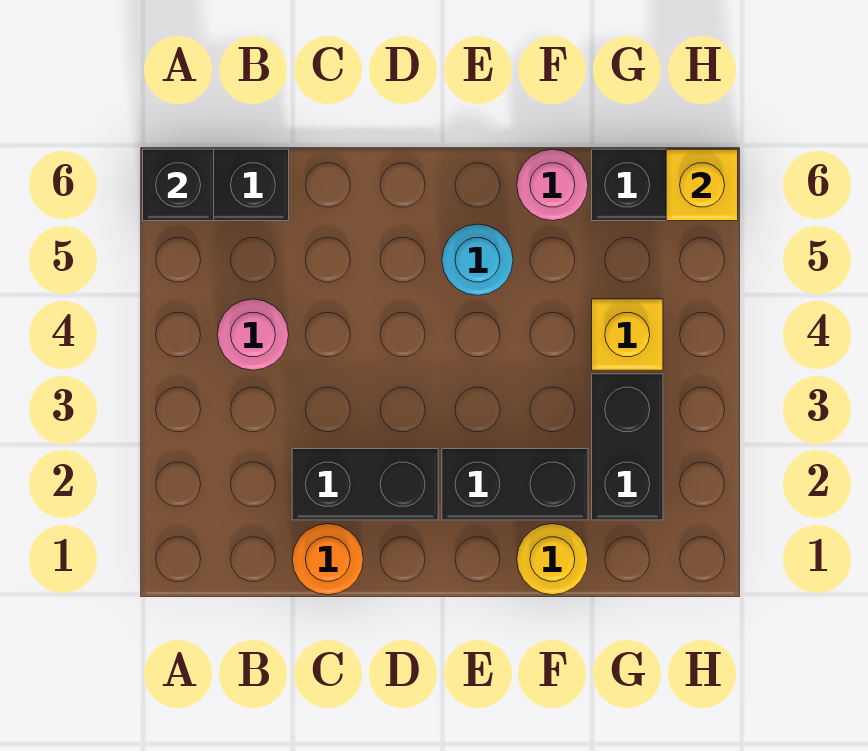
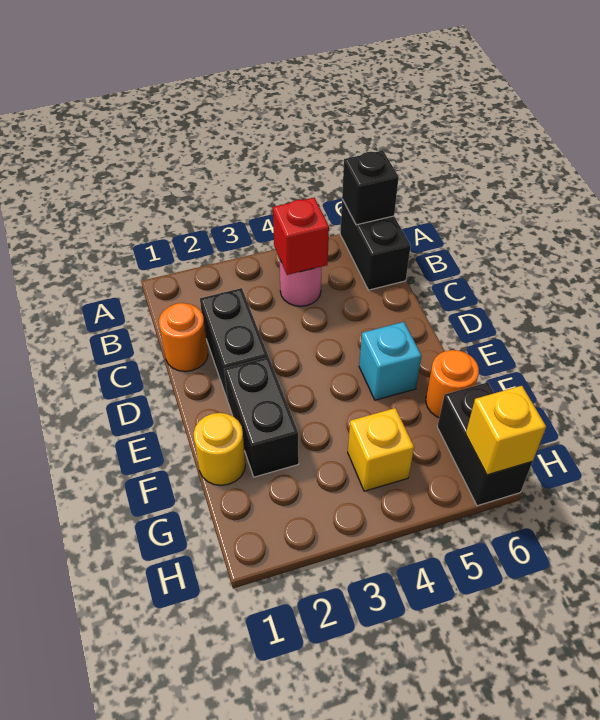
none -> red 1x1 brick [273,198,329,275]
cyan 1x1 round brick [442,224,513,295] -> cyan 1x1 brick [359,322,422,400]
pink 1x1 round brick [517,149,588,221] -> orange 1x1 round brick [426,350,479,418]
black 1x2 brick [592,374,663,520] -> none

